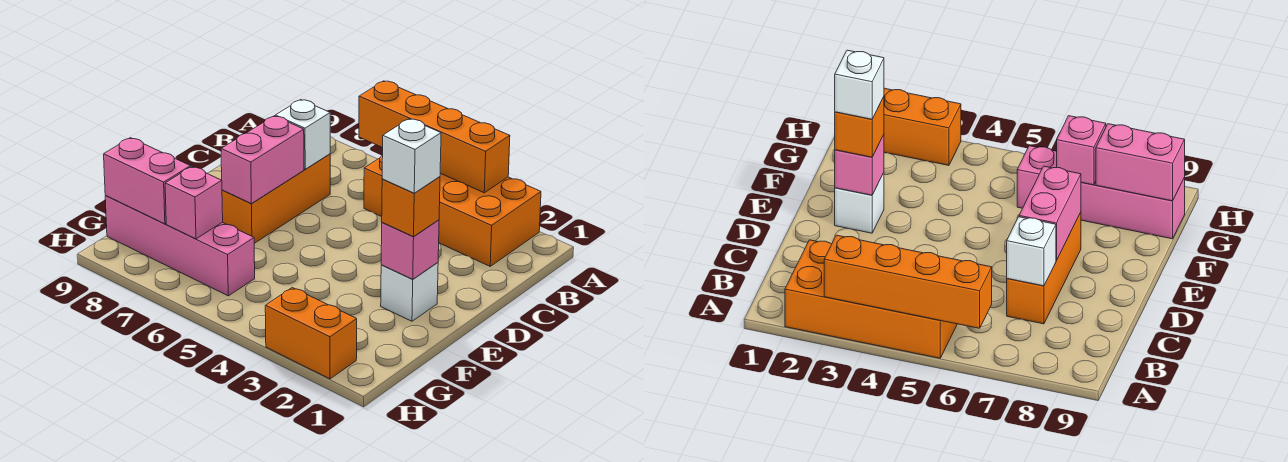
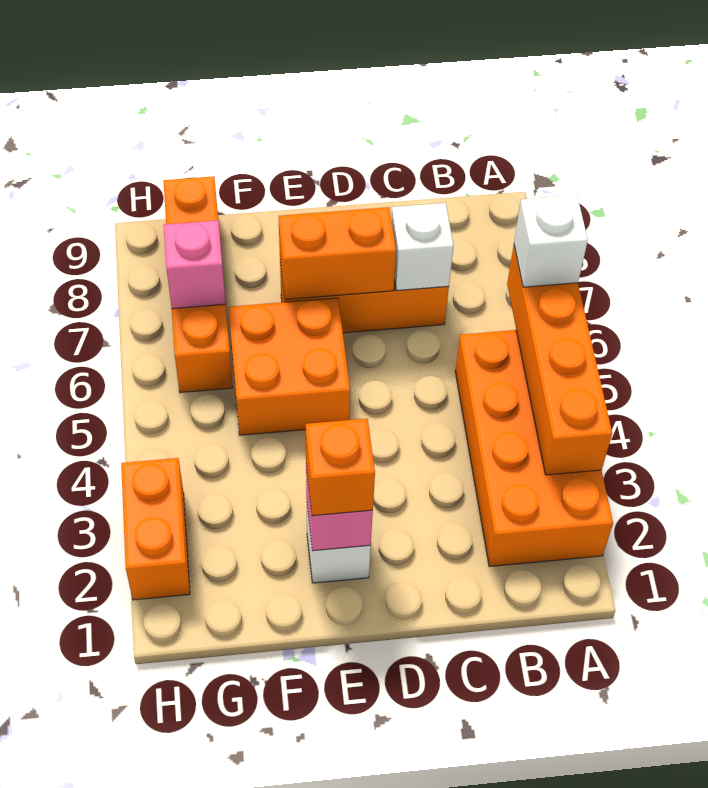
pink 1x2 brick [221,116,304,204] -> orange 1x2 brick [279,207,396,300]
white 1x1 brick [382,119,441,193] -> white 1x1 brick moved to [514,195,588,287]
none -> orange 2x2 brick [229,298,350,435]
pink 1x4 brick [105,196,255,296] -> orange 1x4 brick [163,176,233,393]
pink 1x2 brick [104,138,191,224] -> none

